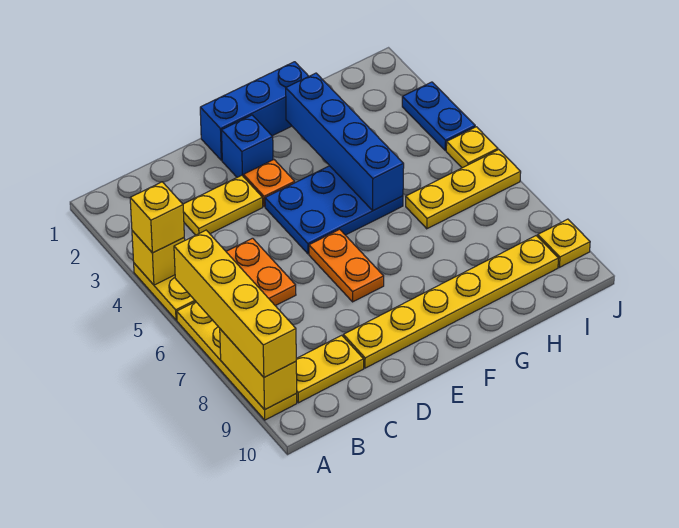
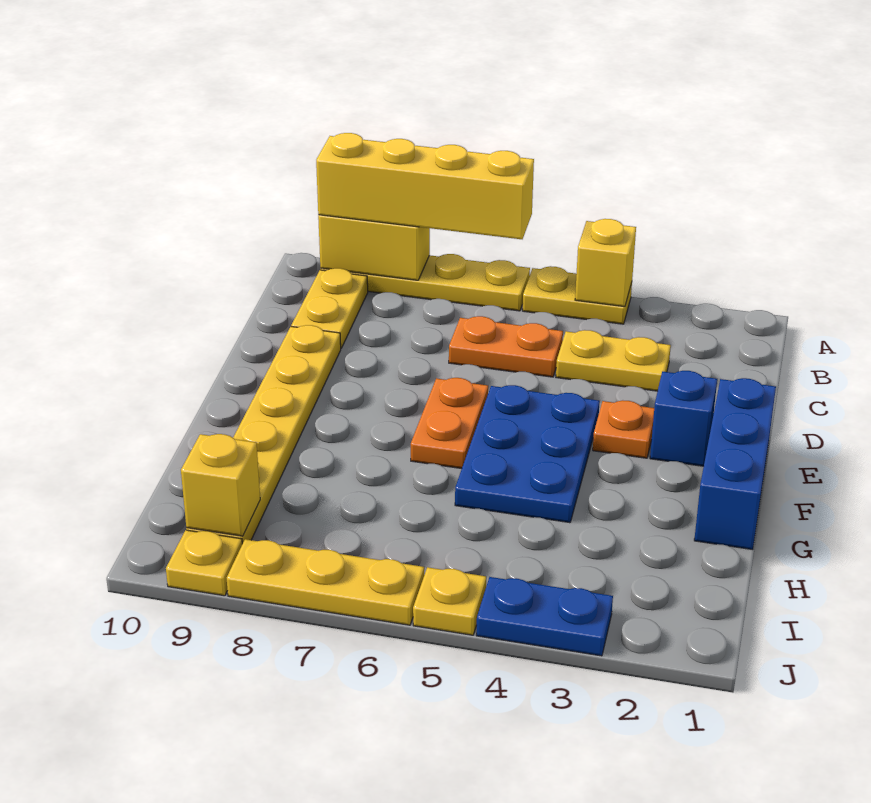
yellow 1x1 brick [130,182,184,253] -> yellow 1x1 brick moved to [181,434,260,536]
yellow 1x2 plate [183,175,263,235] -> yellow 1x2 plate turned to [556,330,671,391]
orange 1x2 plate [309,229,384,302] -> orange 1x2 plate turned to [411,378,488,469]
blue 1x4 brick [286,73,404,211] -> none
yellow 1x3 plate [406,150,521,229] -> yellow 1x3 plate turned to [227,539,424,625]

